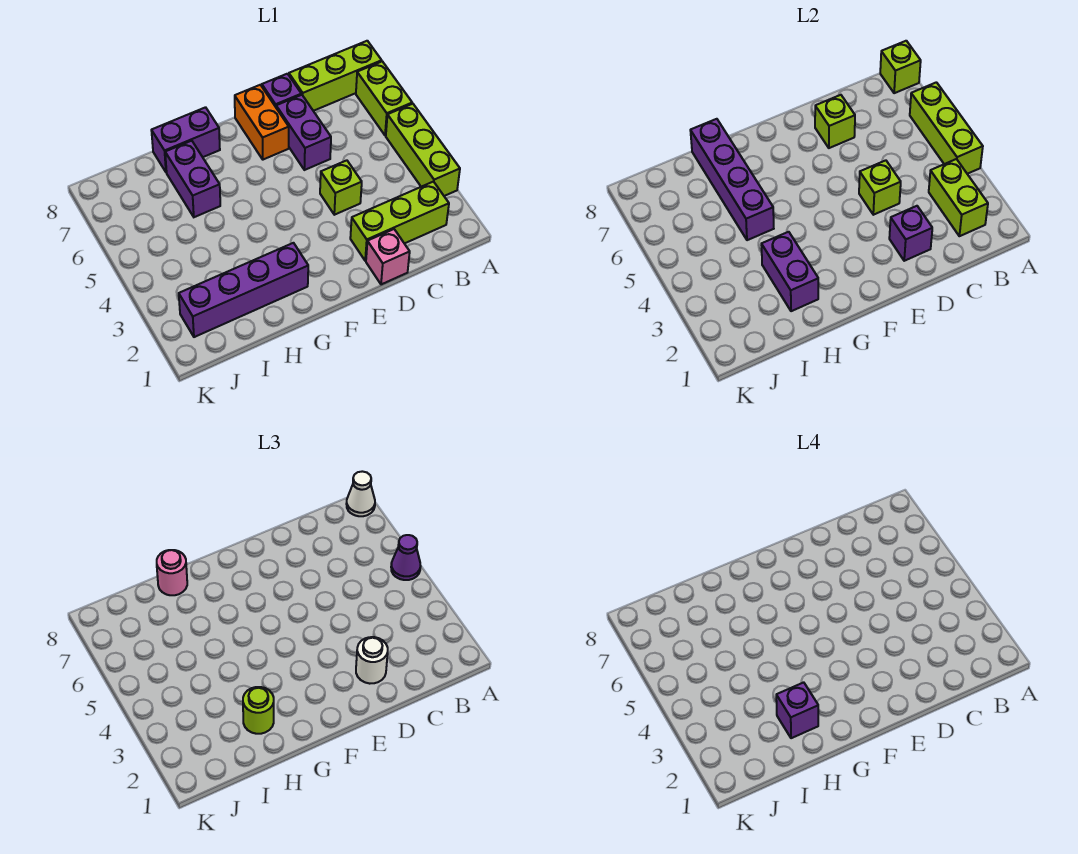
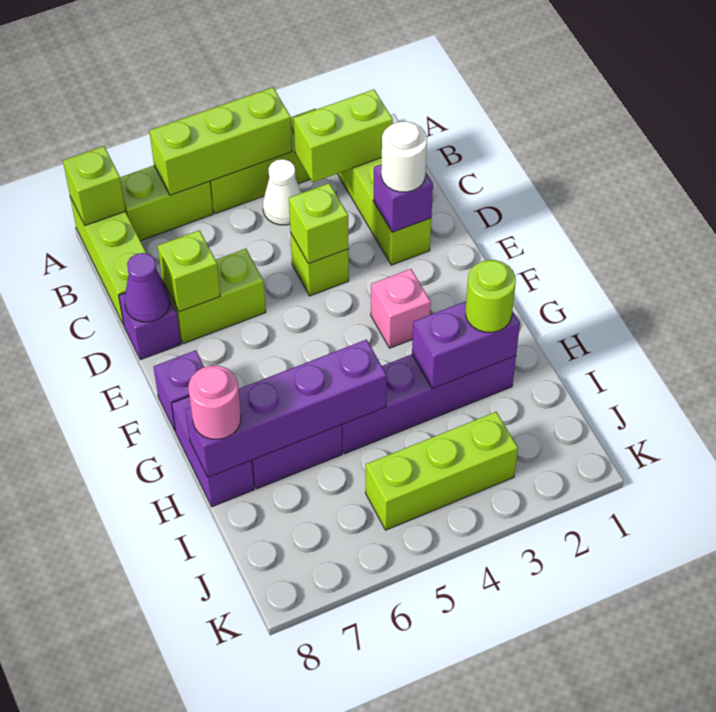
purple 1x1 cone [391,535,421,580] -> purple 1x1 cone moved to [124,253,170,322]
white 1x1 cone [346,471,375,516] -> white 1x1 cone moved to [263,159,301,225]
pink 1x1 brick [366,229,410,284] -> pink 1x1 brick moved to [371,269,431,348]
purple 1x2 brick [276,95,331,170] -> lime 1x2 brick [163,249,266,343]
orange 1x2 brick [235,85,289,160] -> none
purple 1x4 brick [179,243,308,337] -> purple 1x4 brick turned to [342,354,516,454]
purple 1x1 brick [776,682,818,738] -> purple 1x1 brick moved to [153,350,204,430]
none -> lime 1x3 brick [366,412,518,530]

